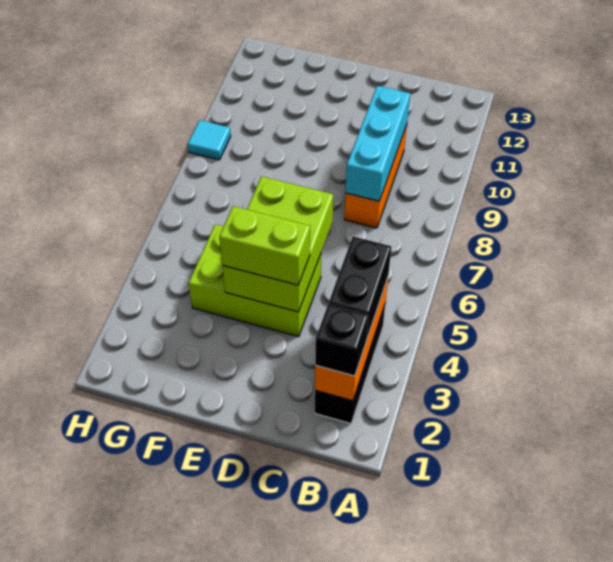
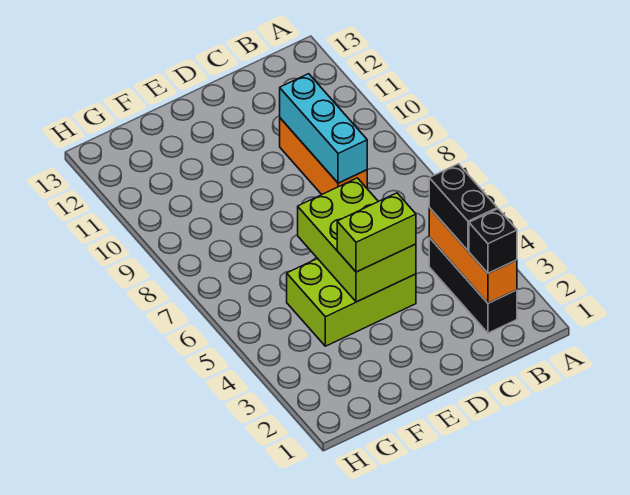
cyan 1x1 tile [188,120,231,160] -> none

